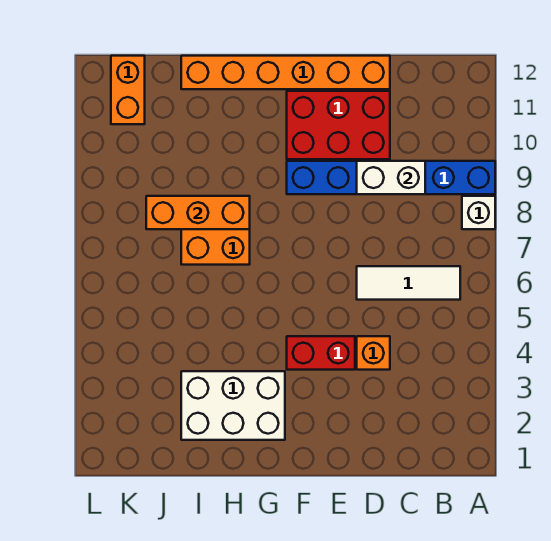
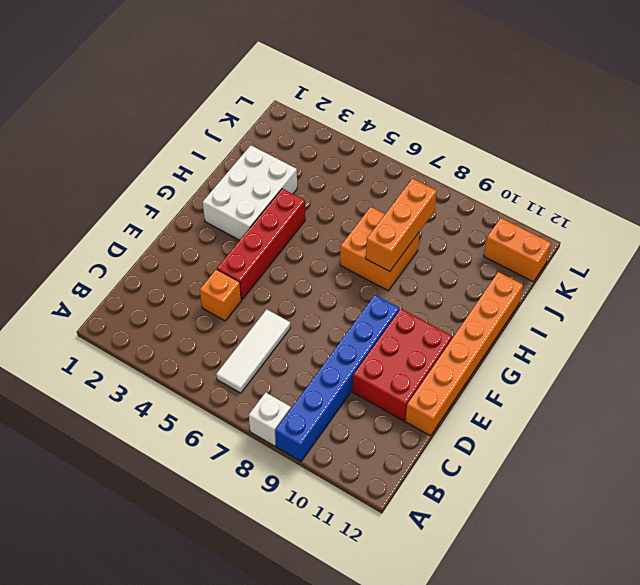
white 1x2 brick [357,161,425,194] -> none
red 1x2 brick [287,336,355,370] -> red 1x4 brick [217,189,305,300]

